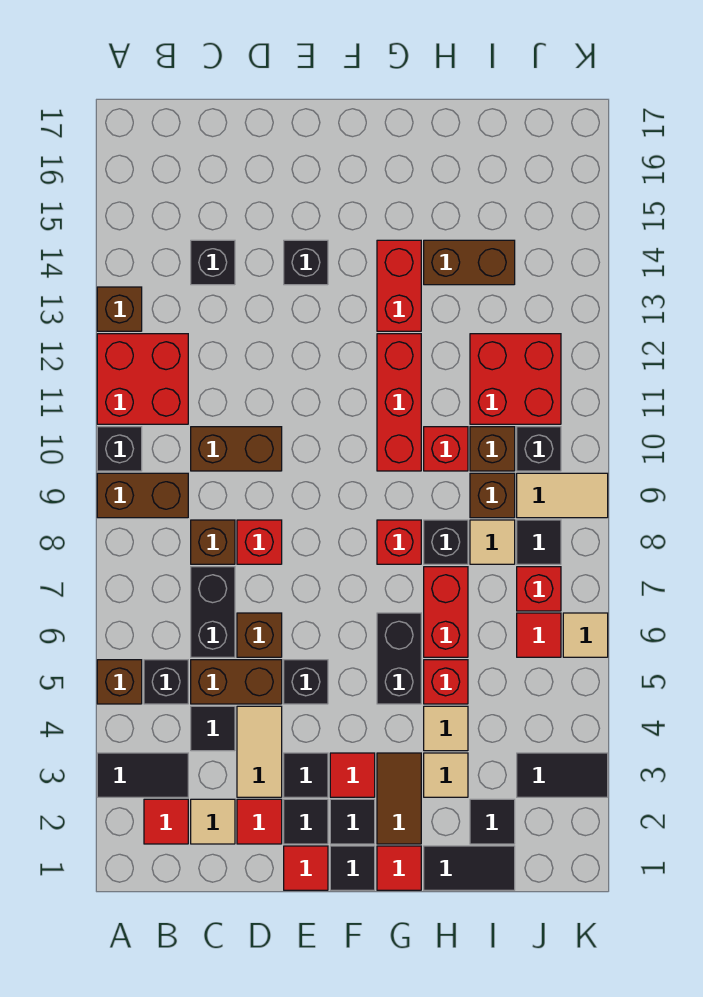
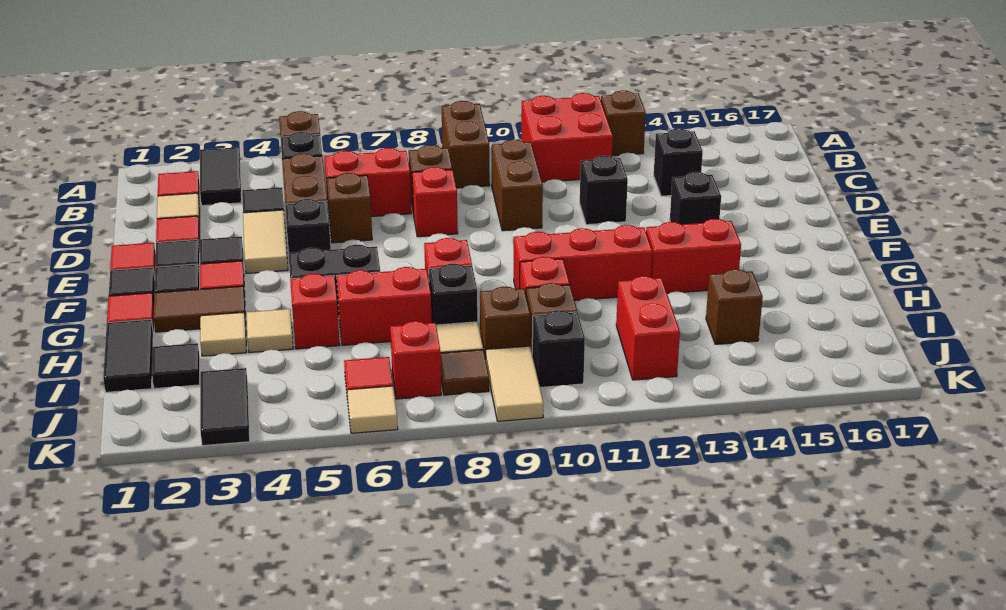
black 1x1 brick [97,427,142,471] -> black 1x1 brick moved to [580,156,628,225]
black 1x2 brick [191,567,235,657] -> red 1x2 brick [324,148,411,217]
tan 1x2 tile [237,706,282,797] -> tan 1x2 tile turned to [243,210,288,273]
brown 1x2 brick [424,240,515,285] -> brown 1x1 brick [706,269,763,344]
red 2x2 brick [470,334,561,424] -> red 1x2 brick [616,276,680,380]
black 1x1 tile [517,520,561,564] -> brown 1x1 tile [440,350,489,395]

